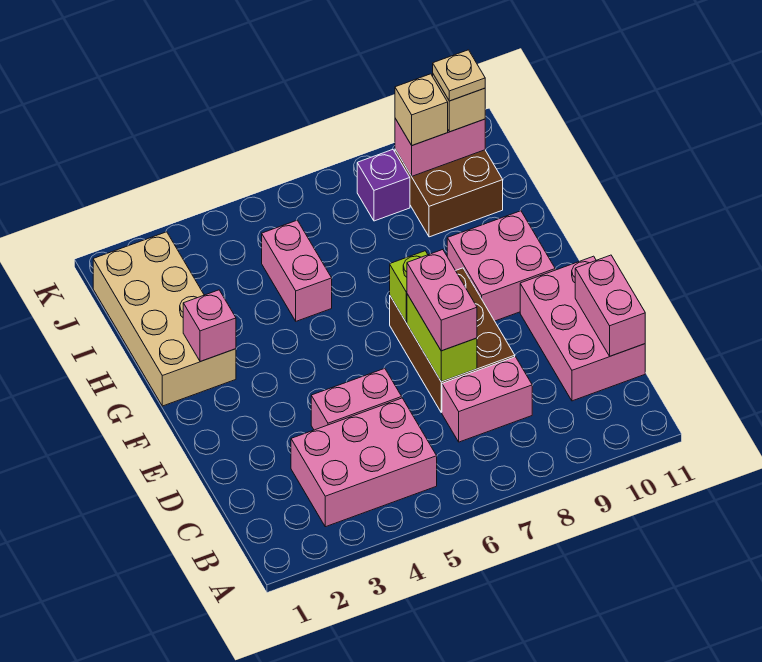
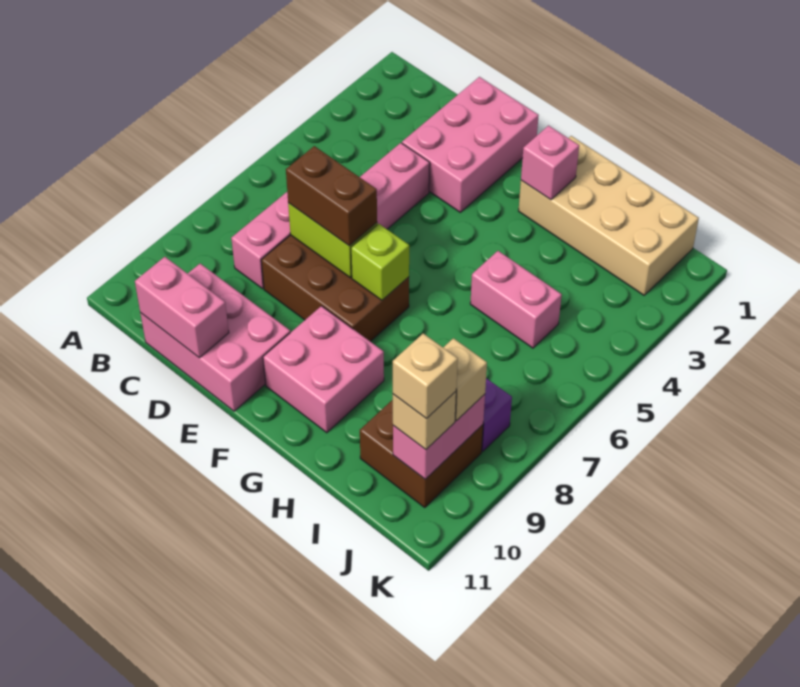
pink 2x3 brick [291,398,437,527] -> pink 2x3 brick moved to [402,77,539,212]
pink 1x2 brick [407,250,477,351] -> brown 1x2 brick [286,146,377,246]
tan 1x1 plate [433,50,485,101] -> tan 1x1 brick [393,333,458,419]

